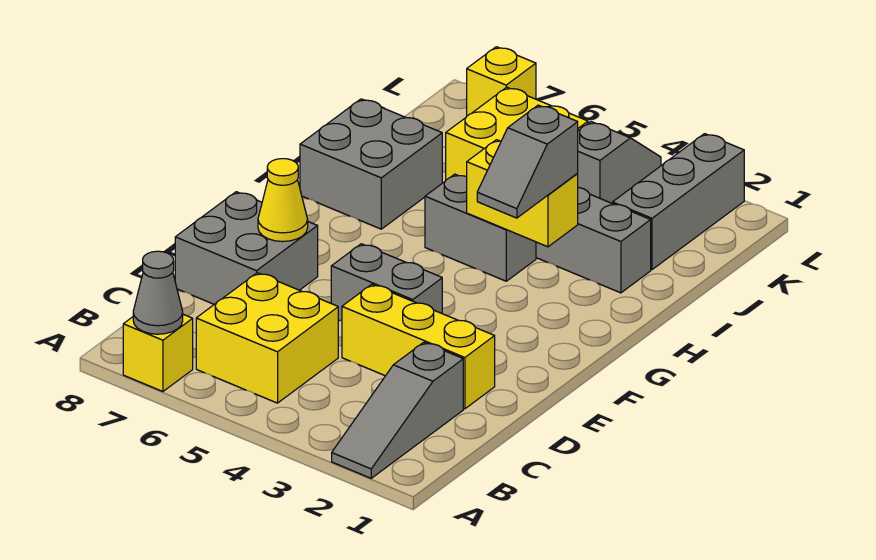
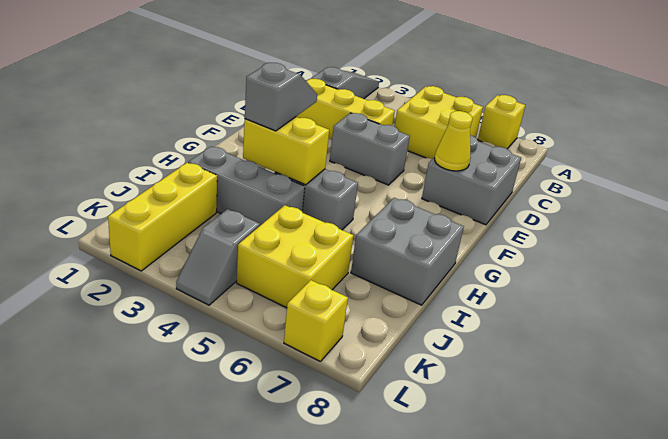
grey 1x1 cone [133,251,183,334] -> none
grey 1x3 brick [612,134,744,270] -> yellow 1x3 brick [108,163,217,271]

